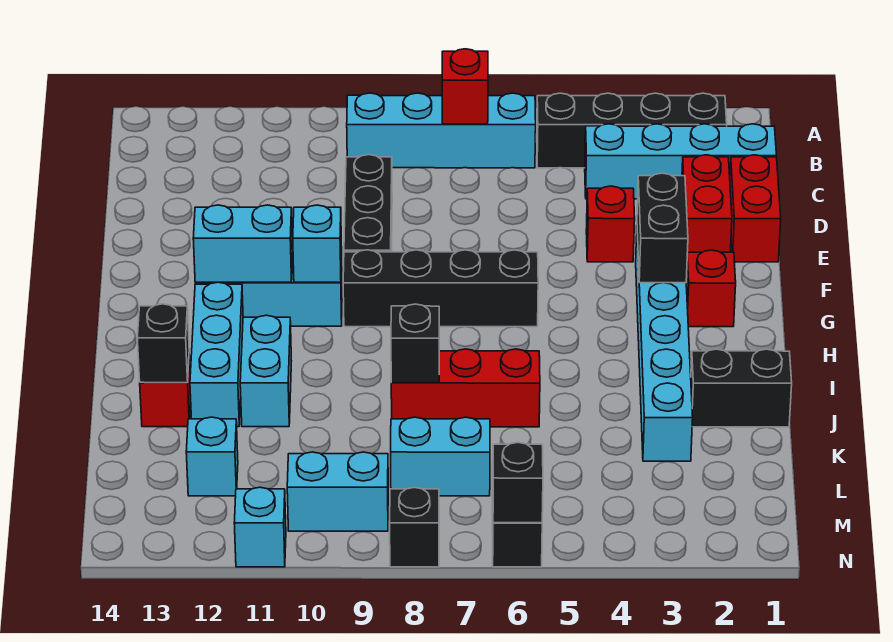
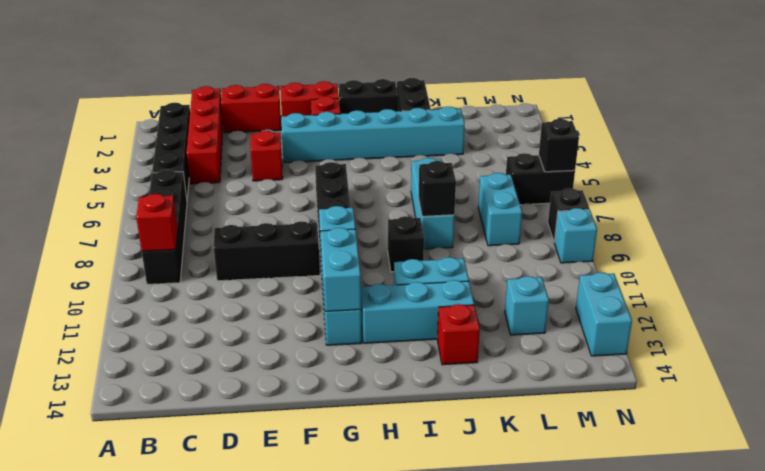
cyan 1x4 brick [347,93,536,168] -> black 1x4 brick [142,170,187,284]
red 1x1 brick [442,49,488,124] -> red 1x1 brick moved to [136,194,178,251]
cyan 1x4 brick [585,124,776,199] -> red 1x4 brick [187,86,223,184]
red 1x2 brick [682,155,732,252] -> red 1x2 brick moved to [280,81,339,116]
black 1x2 brick [637,173,688,283] -> black 1x2 brick moved to [339,79,398,114]
red 1x3 brick [391,349,540,427] -> cyan 1x3 brick [411,158,454,249]
black 1x1 brick [137,304,189,383] -> black 1x1 brick moved to [388,216,424,272]
cyan 1x2 brick [287,452,388,531] -> cyan 1x2 brick moved to [576,272,632,356]
cyan 1x1 brick [234,487,286,567] -> cyan 1x1 brick moved to [554,208,597,263]

